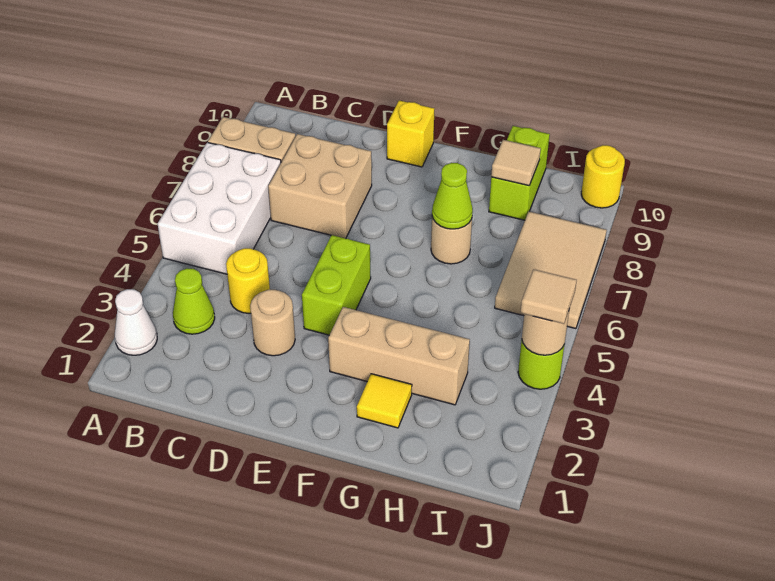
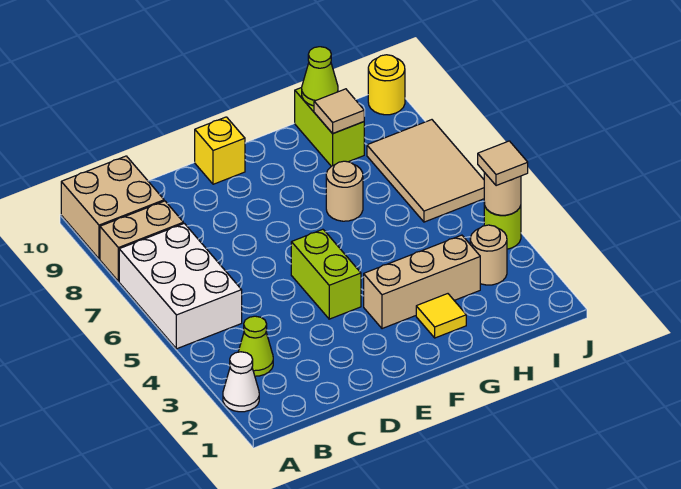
yellow 1x1 round brick [226,248,270,313] -> none
tan 2x2 brick [268,134,372,239] -> tan 2x2 brick moved to [61,156,164,259]
tan 1x1 round brick [250,290,295,356] -> tan 1x1 round brick moved to [470,225,507,285]
lime 1x1 cone [432,163,473,229] -> lime 1x1 cone moved to [302,47,338,106]

